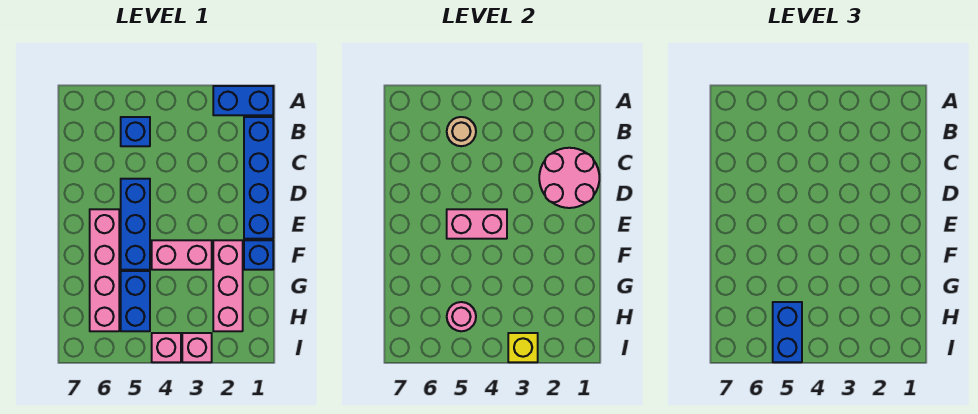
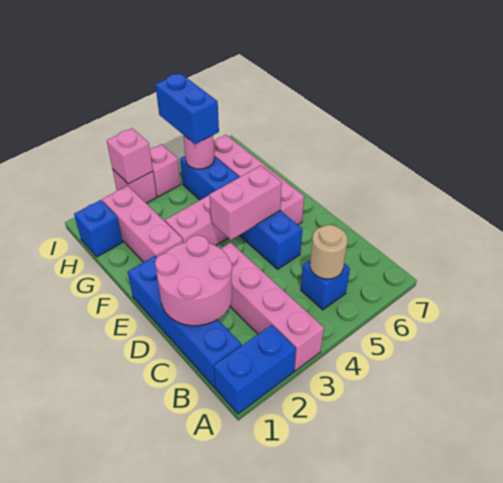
none -> pink 1x4 brick [221,242,324,371]
blue 1x1 brick [244,240,273,270] -> blue 1x1 brick moved to [74,200,123,257]
yellow 1x1 brick [508,333,538,362] -> pink 1x1 brick [107,128,153,184]

